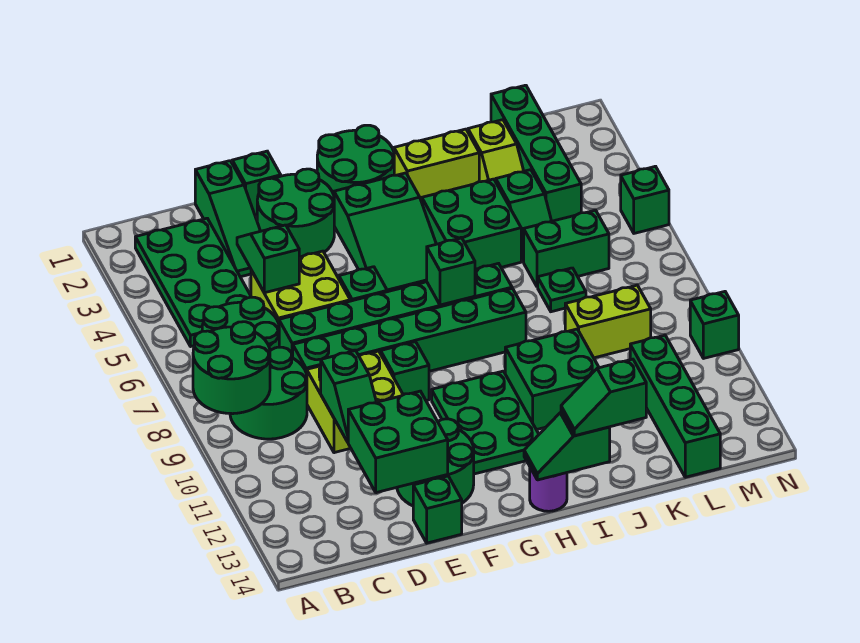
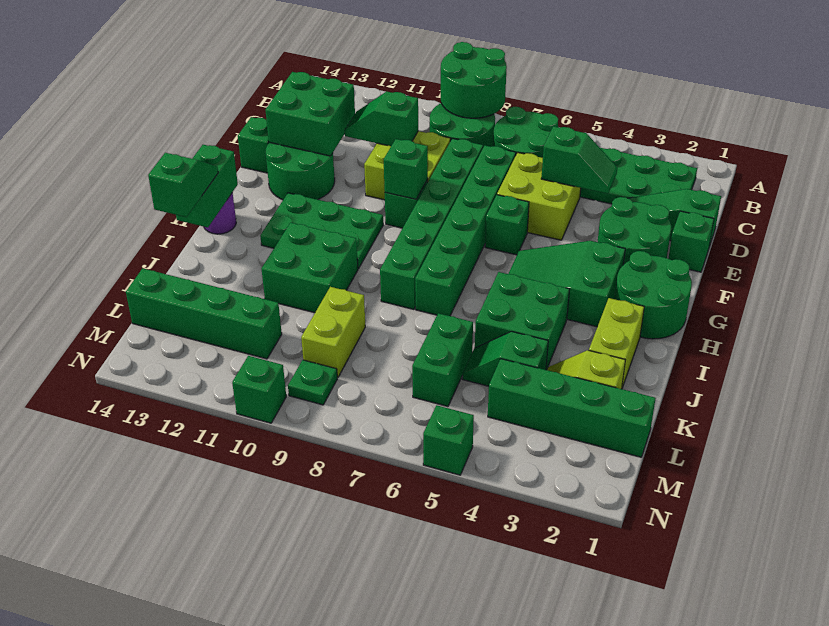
green 1x1 brick [427,238,475,305] -> green 1x1 brick moved to [384,139,428,199]
green 1x2 slope [524,413,610,480] -> green 1x2 brick [176,145,238,228]
green 1x1 plate [538,268,586,312] -> green 1x1 plate moved to [288,360,337,405]

